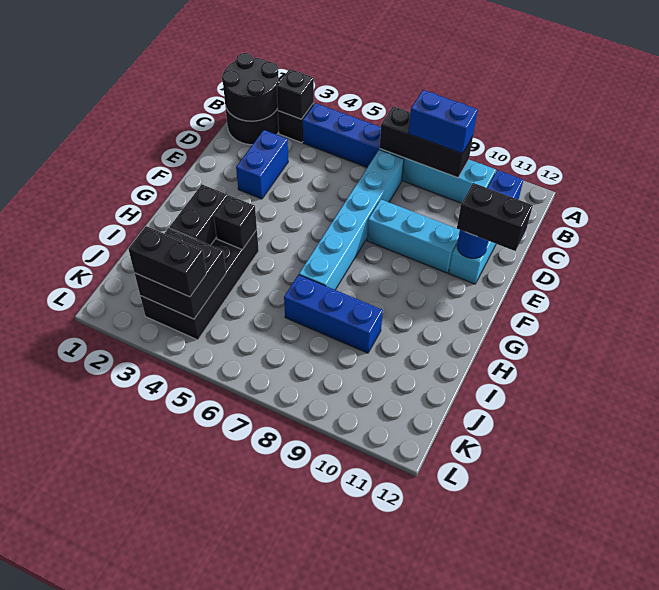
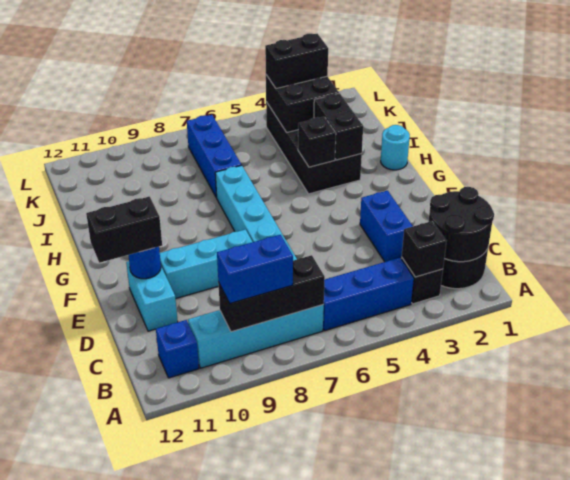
none -> cyan 1x1 round brick [381,125,410,170]
blue 1x3 brick [284,275,383,353] -> blue 1x3 brick turned to [187,115,241,197]

